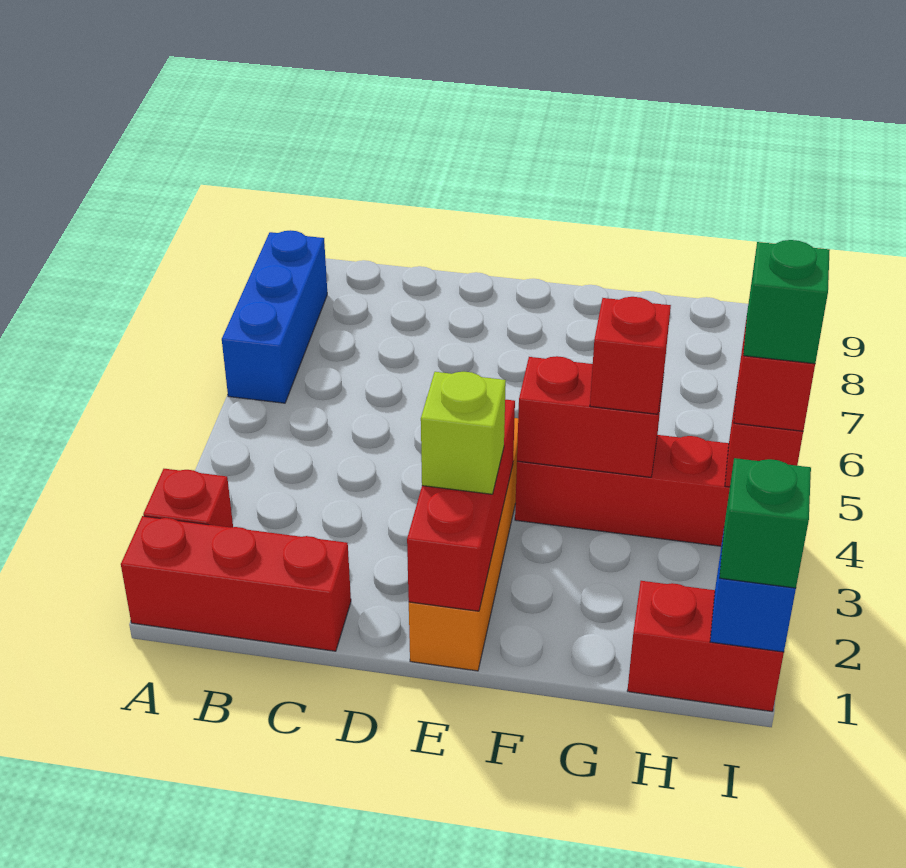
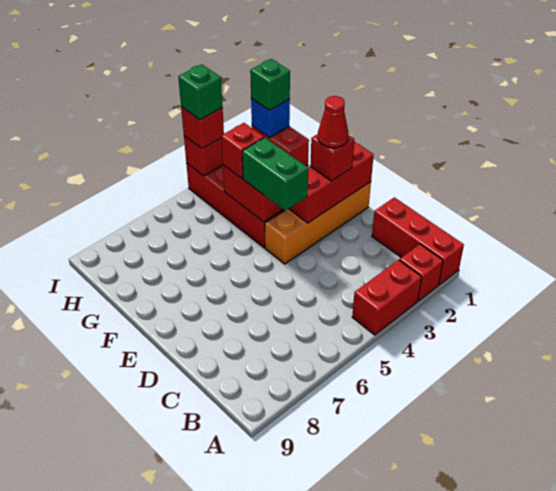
none -> red 1x2 brick [352,260,422,335]
blue 1x3 brick [222,230,327,403] -> none
lime 1x1 brick [421,372,506,494] -> red 1x1 brick [310,134,354,181]
none -> red 1x1 cone [318,96,348,148]
none -> green 1x2 brick [242,138,308,211]

